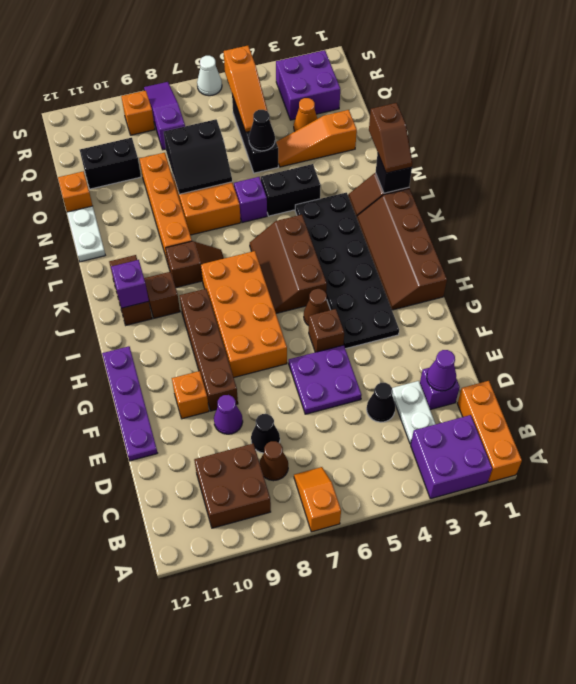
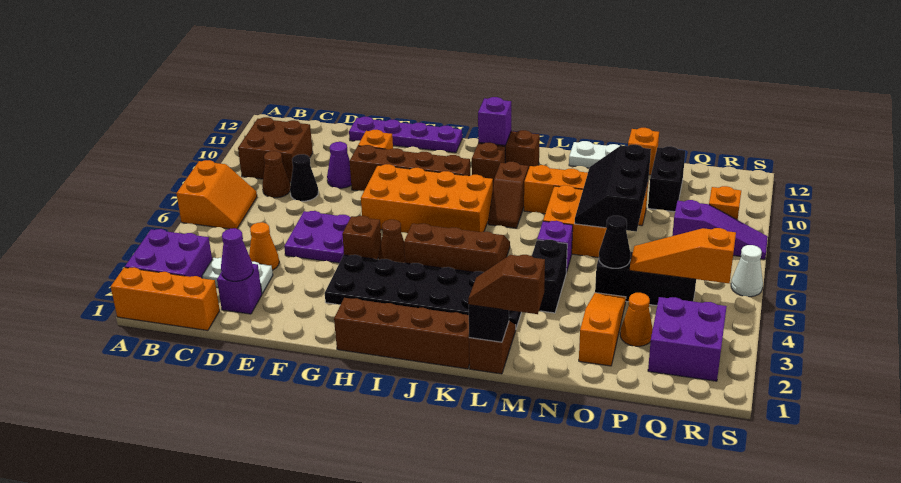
orange 1x2 slope [294,467,341,532] -> orange 2x2 slope [176,160,257,229]
black 1x1 cone [367,383,395,422] -> orange 1x1 cone [249,222,279,270]
black 2x2 slope [164,119,232,194] -> black 2x3 slope [575,145,651,232]

